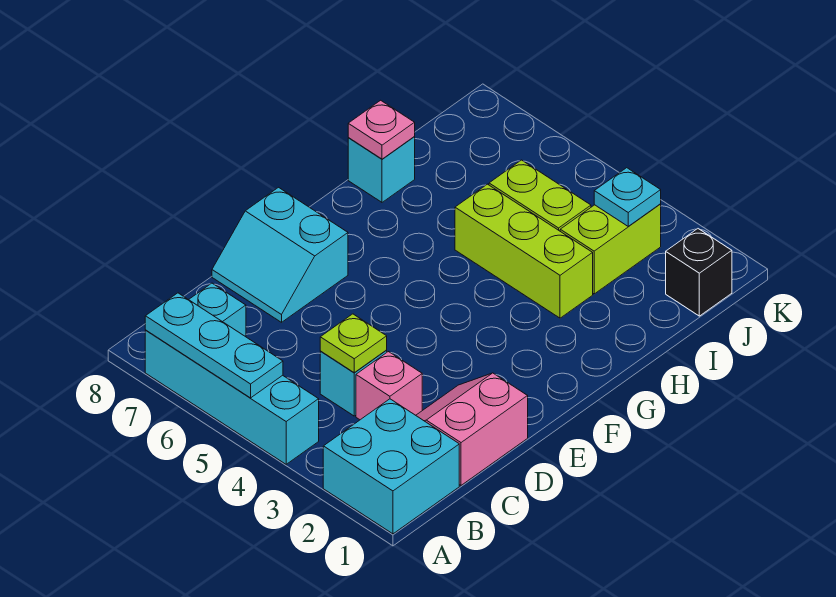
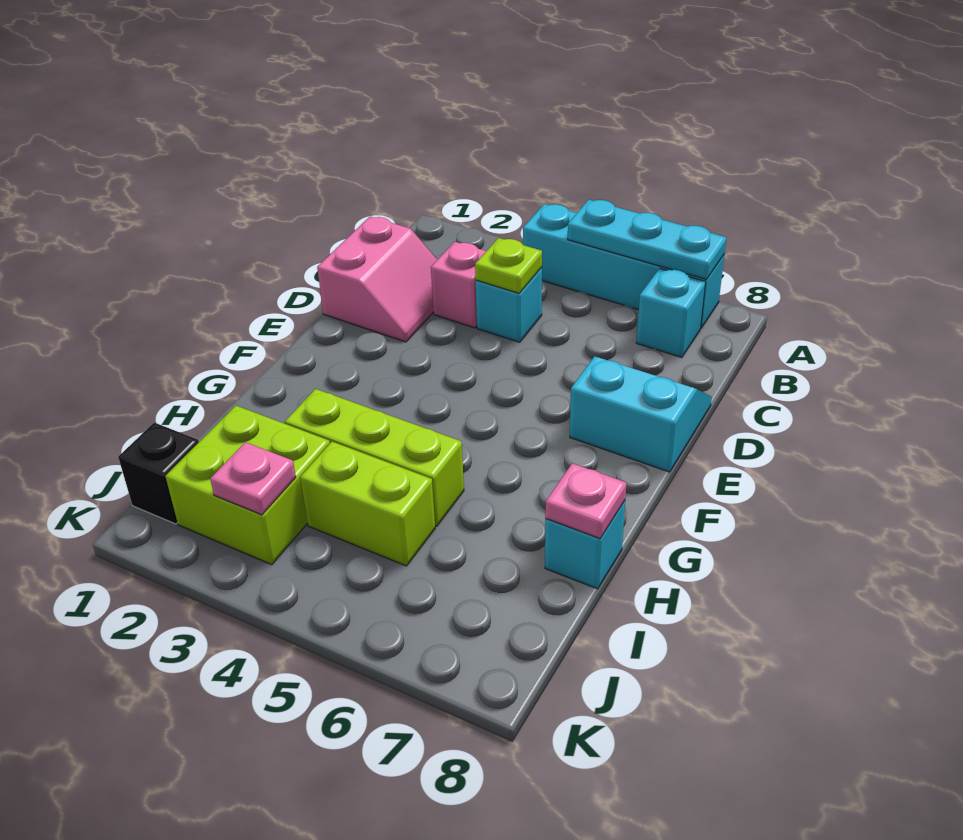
cyan 2x2 brick [323,399,459,534] -> none
lime 1x2 brick [560,204,661,294] -> lime 2x2 brick [165,406,330,565]
cyan 1x1 plate [594,168,661,226] -> pink 1x1 plate [210,442,296,515]

